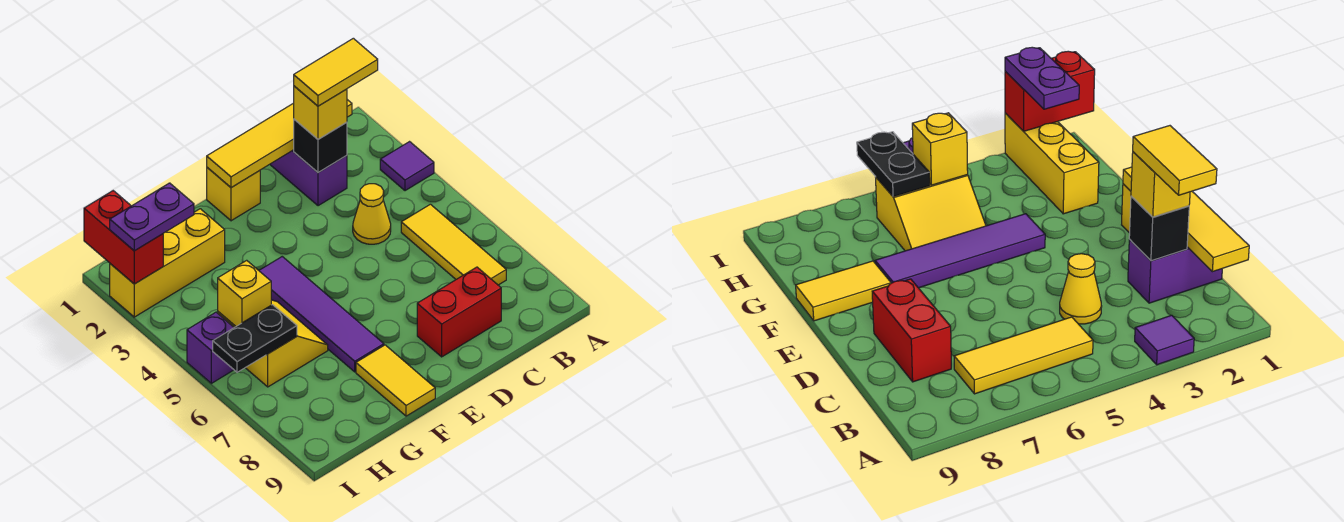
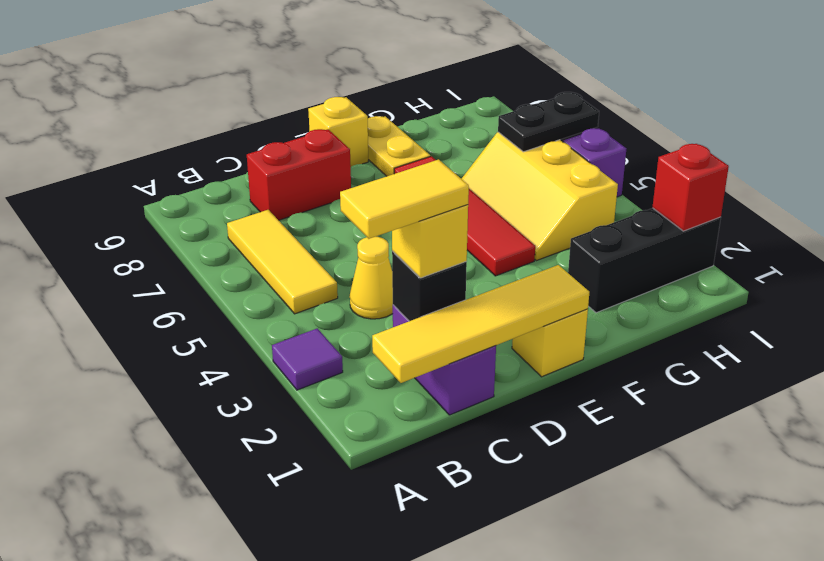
purple 1x4 tile [259,257,384,372] -> red 1x4 tile [394,156,535,276]
yellow 1x2 tile [356,345,435,416] -> yellow 1x2 plate [368,116,430,176]
yellow 1x3 brick [110,209,225,317] -> black 1x3 brick [568,208,721,313]
yellow 2x2 slope [218,300,328,387] -> yellow 2x3 slope [462,132,618,261]
purple 1x2 plate [110,183,194,251] -> none
yellow 1x1 brick [218,260,271,327] -> yellow 1x1 brick moved to [308,97,368,167]
red 1x2 brick [84,191,163,284] -> red 1x1 brick [652,144,729,231]

